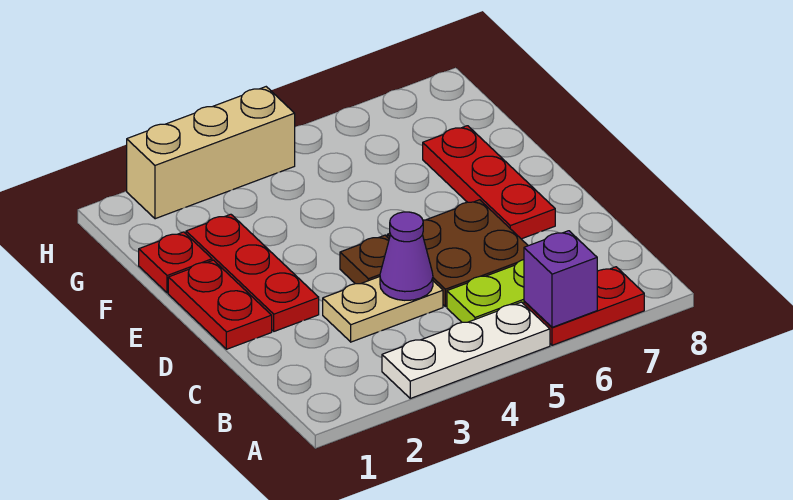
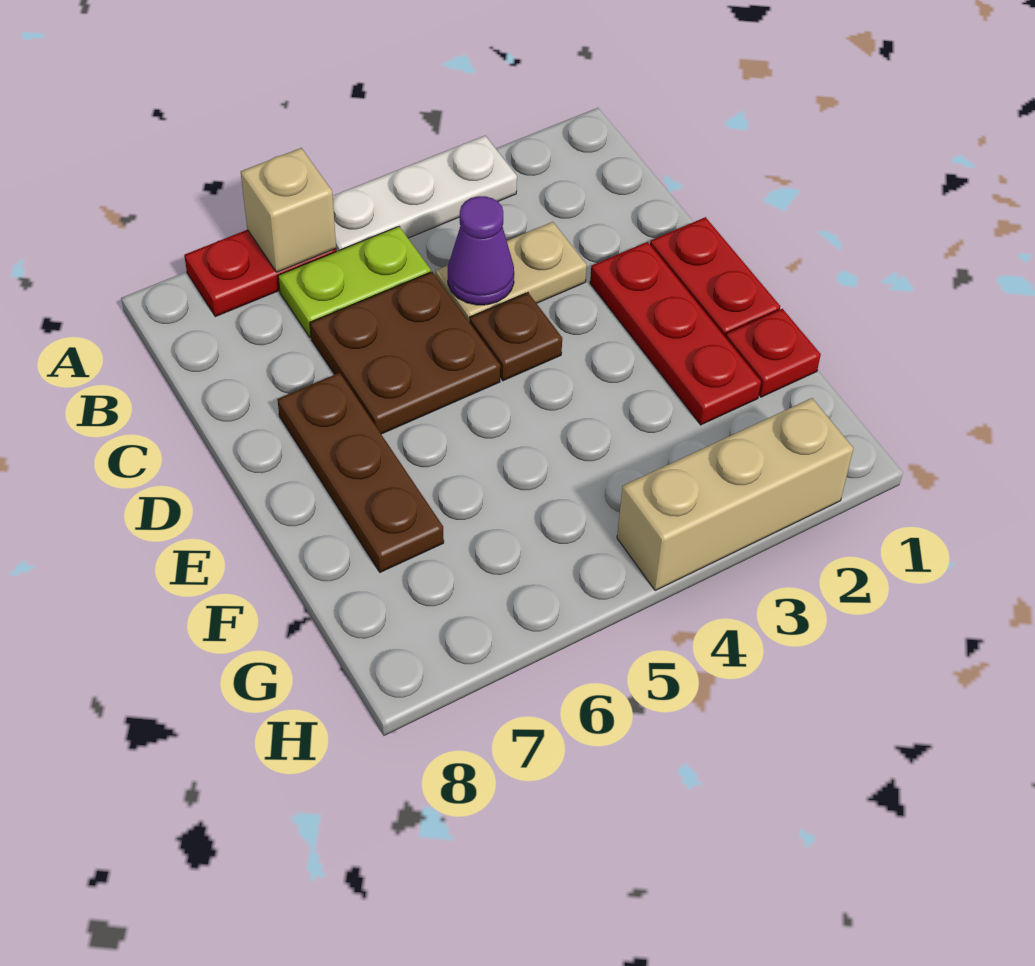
purple 1x1 brick [524,231,597,327] -> tan 1x1 brick [241,148,336,272]
red 1x3 plate [423,126,555,239] -> brown 1x3 plate [277,373,444,572]

